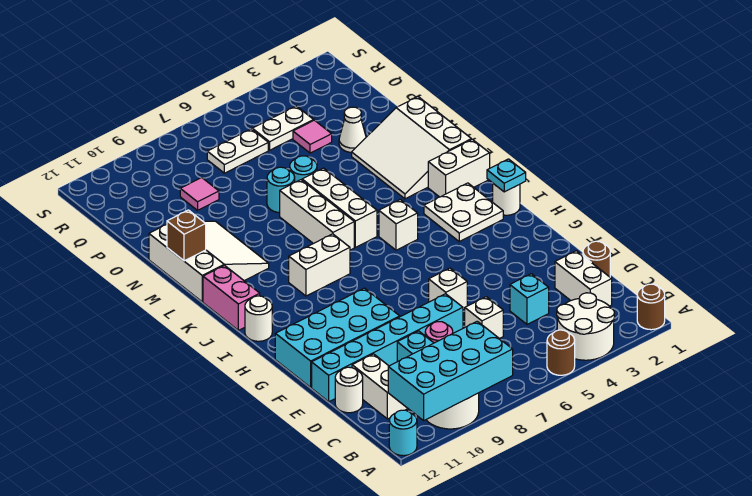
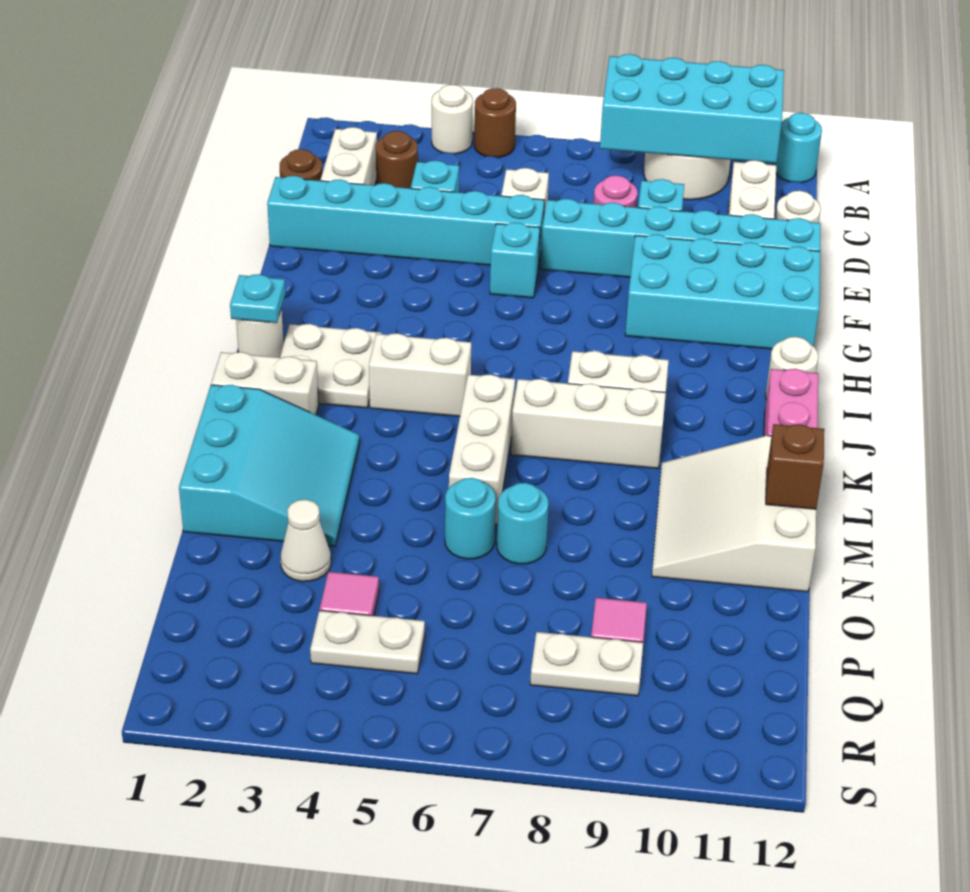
brown 1x1 round brick [637,284,665,330] -> brown 1x1 round brick moved to [376,131,418,188]
white 2x2 round brick [557,293,614,360] -> white 1x1 round brick [432,85,473,154]
none -> cyan 1x6 brick [267,176,544,268]
white 1x1 brick [429,268,467,310] -> cyan 1x1 brick [490,223,540,298]
white 1x1 brick [379,200,418,250] -> white 1x2 brick [369,333,471,417]
white 1x3 brick [280,180,354,250] -> white 1x3 brick turned to [511,379,666,469]
white 3x3 slope [352,97,471,199] -> cyan 3x3 slope [179,385,359,546]
white 1x2 plate [207,129,268,173] -> white 1x2 plate moved to [530,632,643,696]

